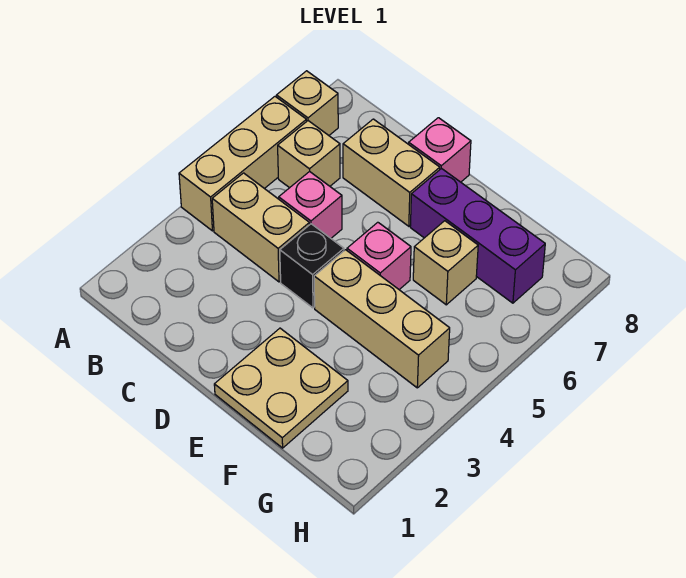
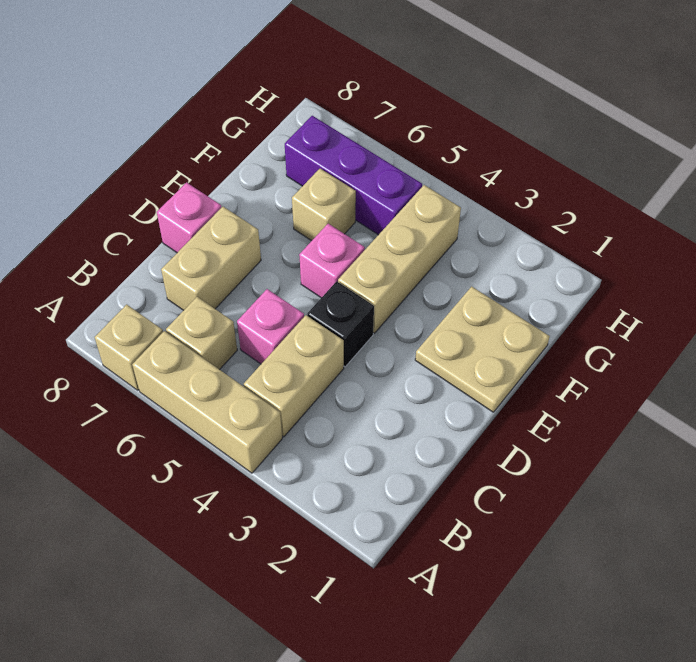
purple 1x3 brick [410,168,545,303] -> purple 1x3 brick turned to [285,116,422,235]

